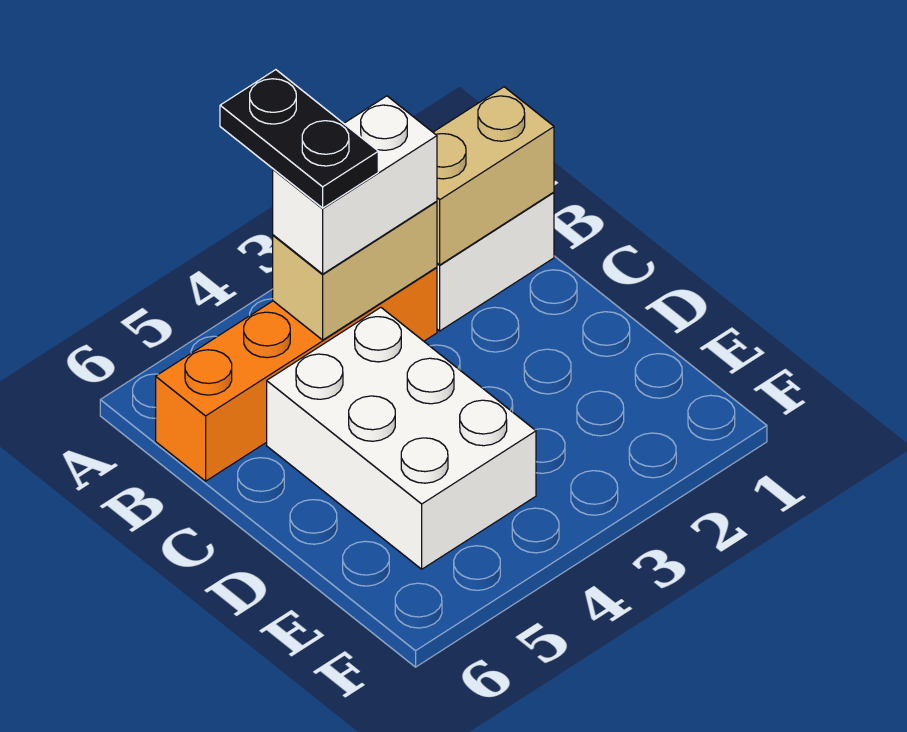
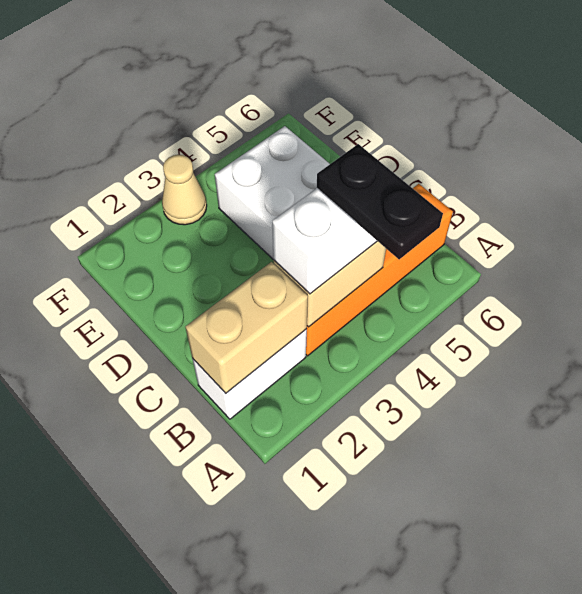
none -> tan 1x1 cone [162,155,207,225]

